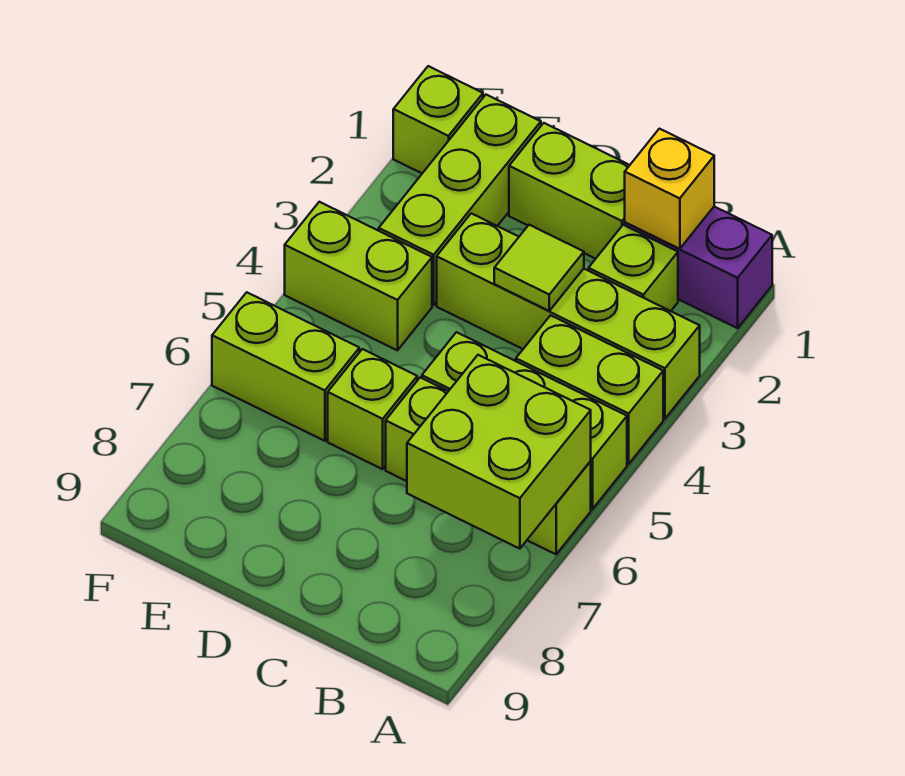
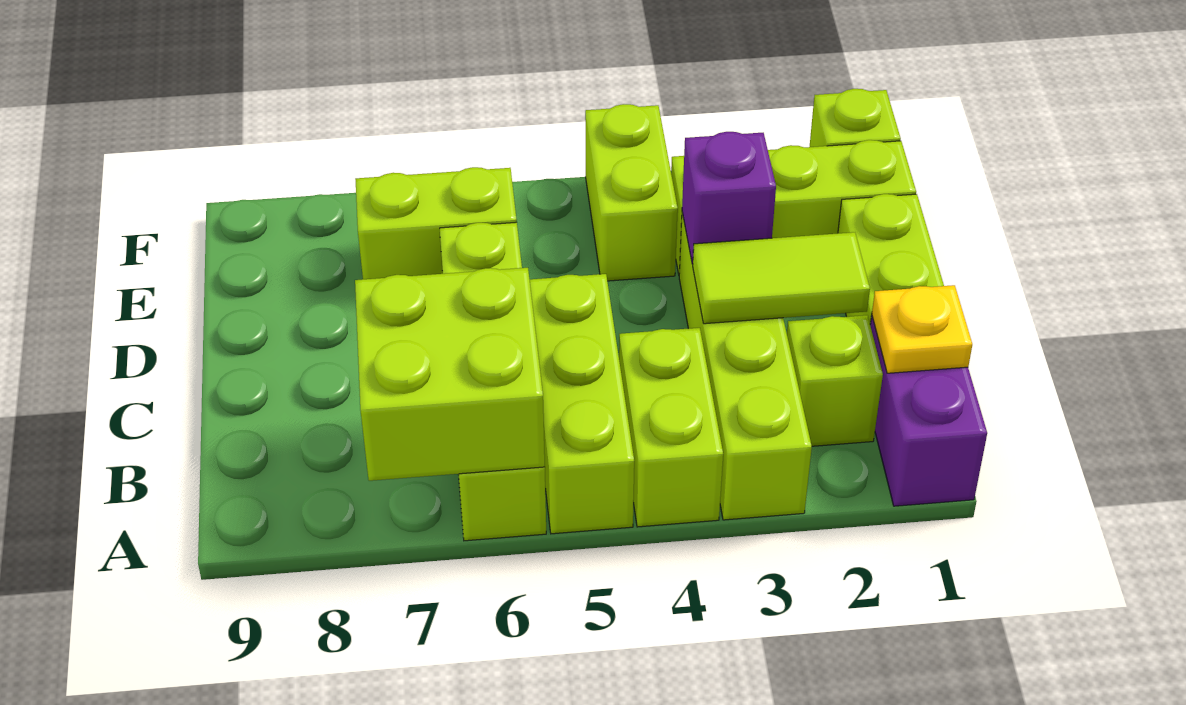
yellow 1x1 brick [625,129,714,249] -> yellow 1x1 plate [872,285,972,373]
lime 1x1 tile [494,225,584,311] -> lime 1x2 tile [693,232,870,324]
none -> purple 1x1 brick [682,132,776,264]
lime 1x2 brick [212,292,359,441] -> lime 1x2 brick turned to [355,167,517,279]

